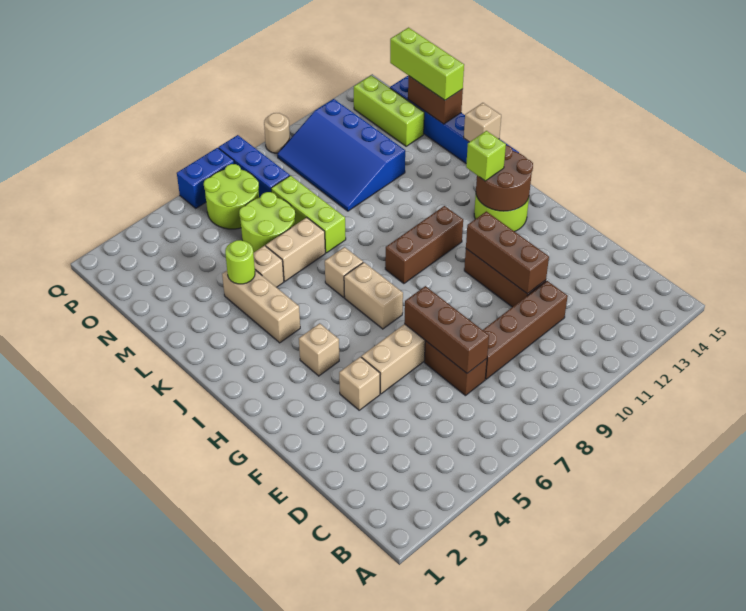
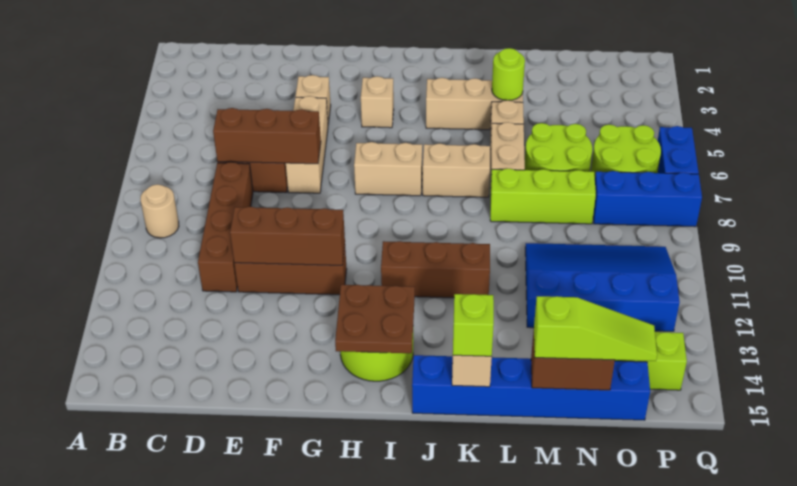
brown 2x2 round brick [476,145,533,211] -> brown 2x2 plate [335,285,415,353]
brown 1x3 brick [385,206,463,284] -> brown 1x3 brick turned to [381,241,490,298]
lime 1x1 brick [466,131,506,181] -> lime 1x1 brick moved to [453,294,494,356]
tan 1x1 brick [325,247,363,297] -> tan 1x2 brick [423,144,490,197]
lime 1x3 brick [390,28,464,100] -> lime 1x3 slope [534,296,657,361]
tan 1x1 round brick [264,113,290,153] -> tan 1x1 round brick moved to [141,184,179,238]

